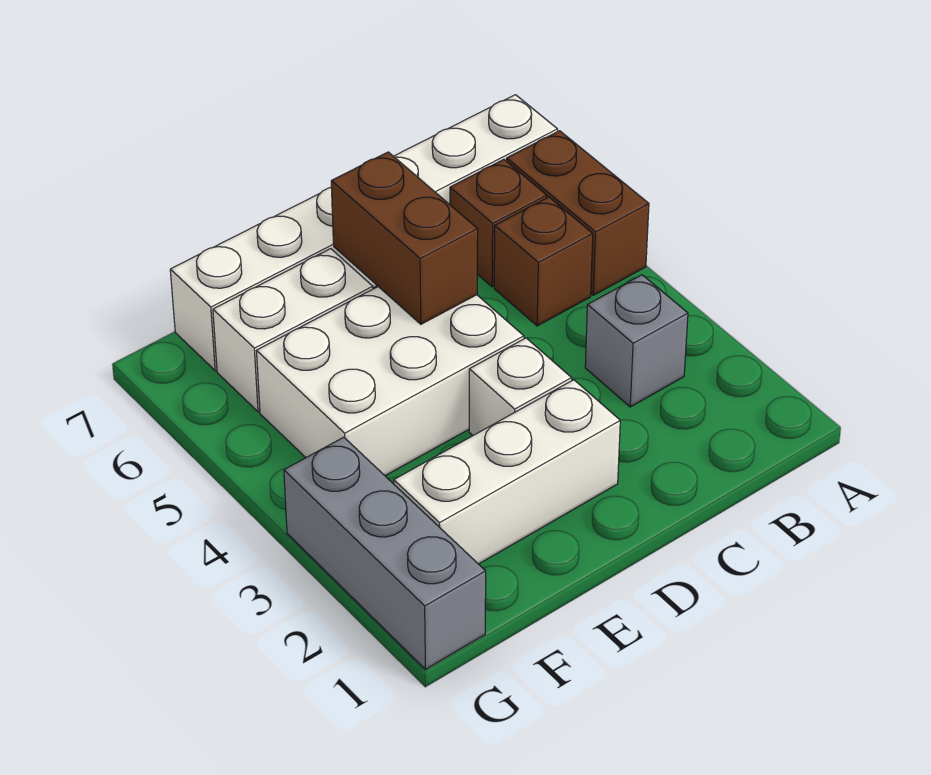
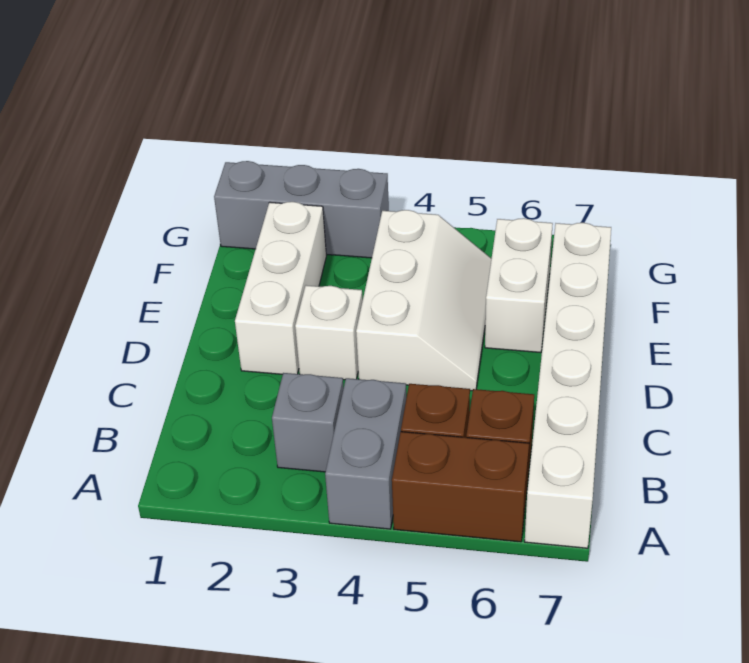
none -> grey 1x2 brick [325,378,406,529]
white 2x3 brick [257,287,524,476] -> white 2x3 slope [356,210,491,391]
brown 1x2 brick [331,152,478,324] -> none

